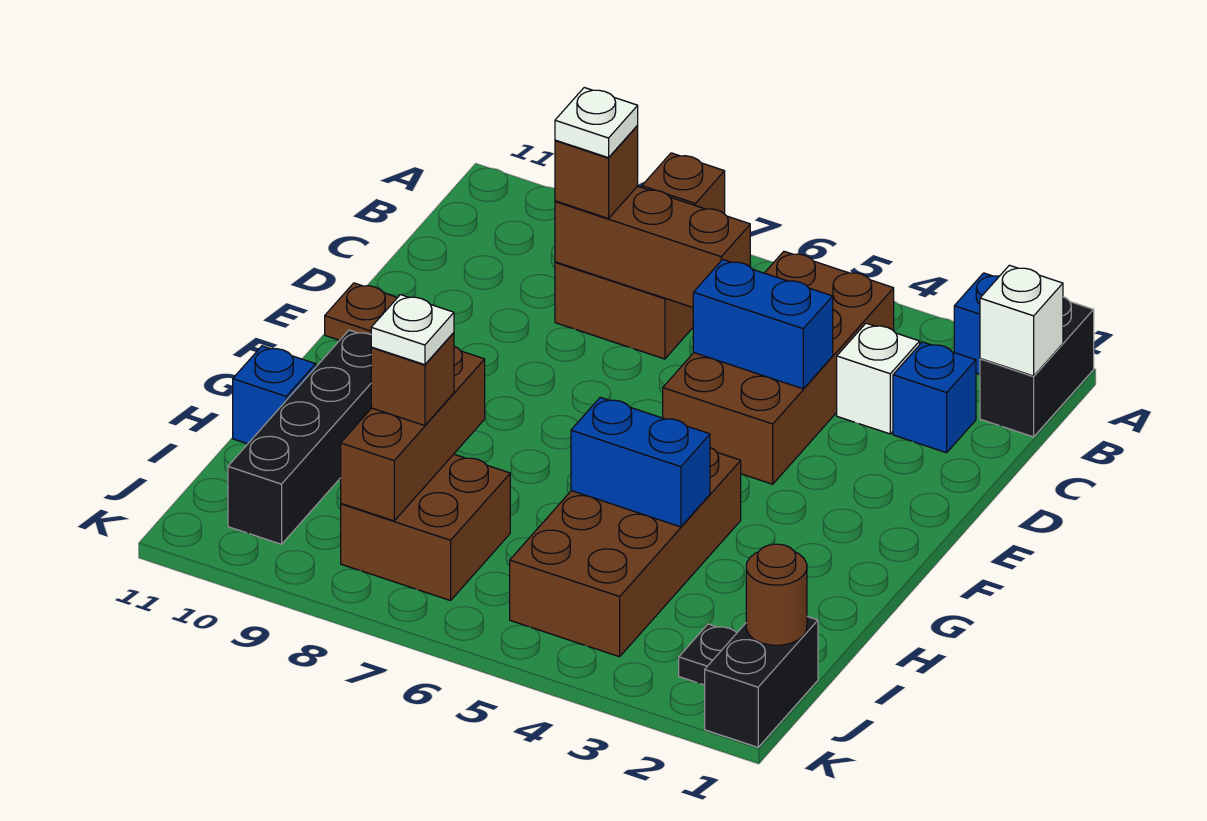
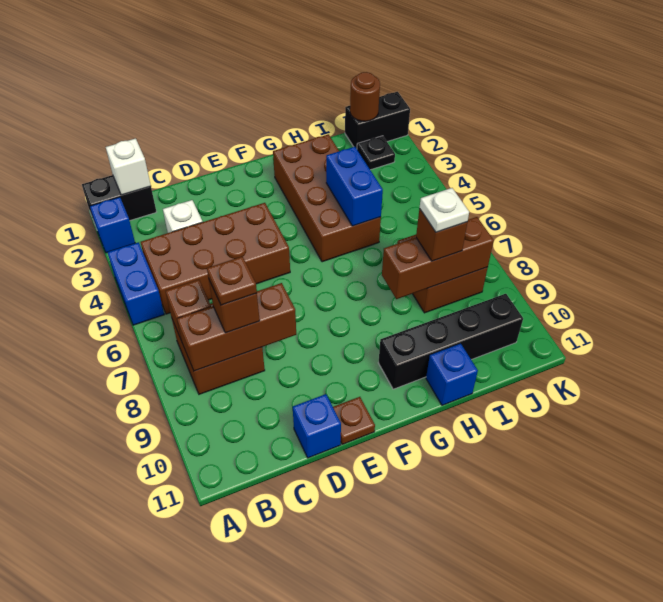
blue 1x1 brick [893,342,976,453] -> blue 1x1 brick moved to [293,394,341,458]
brown 1x3 brick [555,186,750,307] -> brown 1x3 brick turned to [177,283,296,371]
white 1x1 plate [555,88,638,158] -> brown 1x1 plate [207,256,257,305]
blue 1x2 brick [693,259,833,389] -> blue 1x2 brick moved to [107,242,164,325]
brown 2x4 brick [510,448,741,657] -> brown 2x4 brick turned to [273,134,381,262]

